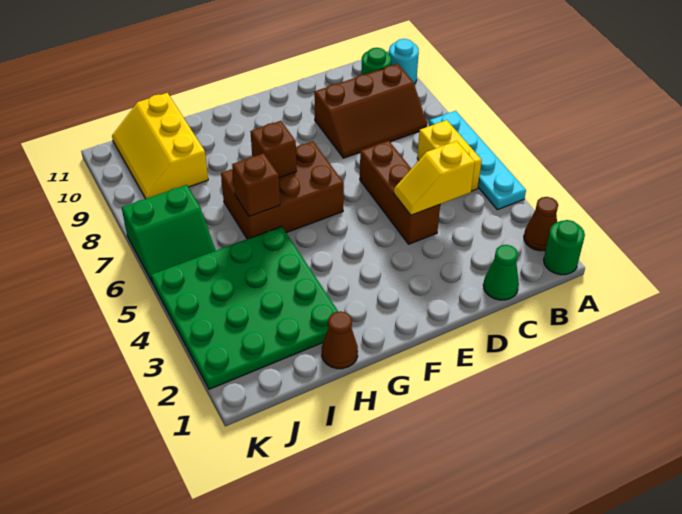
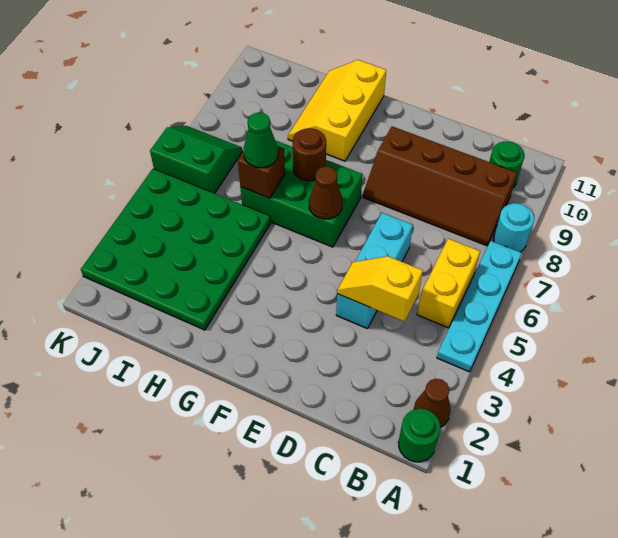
cyan 1x1 round brick [389,39,419,84] -> cyan 1x1 round brick moved to [494,203,534,252]
brown 2x3 slope [314,64,427,158] -> brown 2x4 slope [363,126,517,246]
green 1x1 cone [483,245,519,300] -> green 1x1 cone moved to [244,112,278,168]
brown 1x3 brick [360,141,440,244] -> cyan 1x3 brick [336,213,413,329]
brown 2x3 brick [221,141,344,239] -> green 2x3 brick [240,141,363,247]
brown 1x1 brick [250,121,297,178] -> brown 1x1 round brick [293,128,326,181]
brown 1x1 cone [322,311,358,369] -> brown 1x1 cone moved to [309,166,343,219]
yellow 2x3 slope [112,93,208,199] -> yellow 2x3 slope moved to [288,60,386,161]
green 2x2 slope [122,185,216,281] -> green 2x2 slope turned to [150,126,242,193]

